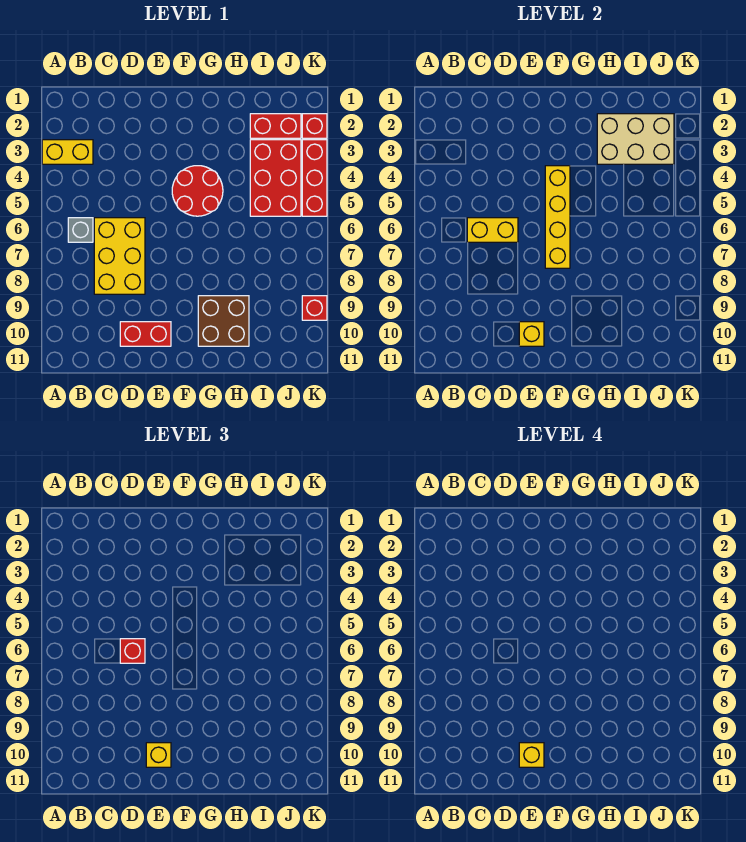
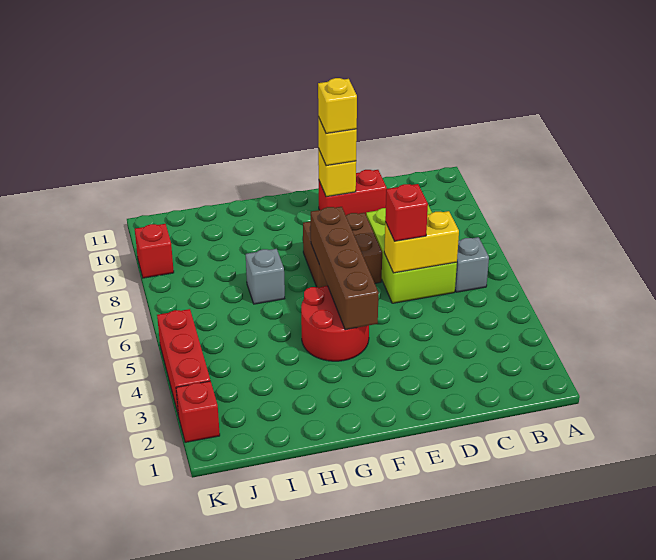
yellow 1x2 brick [42,140,93,164] -> none
yellow 2x3 brick [94,218,145,294] -> lime 2x3 brick [366,205,457,303]
yellow 1x4 brick [545,166,570,268] -> brown 1x4 brick [311,207,379,330]
brown 2x2 brick [198,296,249,346] -> brown 2x2 brick moved to [303,213,382,288]
tan 2x3 brick [597,114,674,164] -> none
none -> grey 1x1 brick [246,249,285,304]
red 1x2 brick [250,114,301,138] -> none
red 2x3 brick [250,140,301,216] -> none

